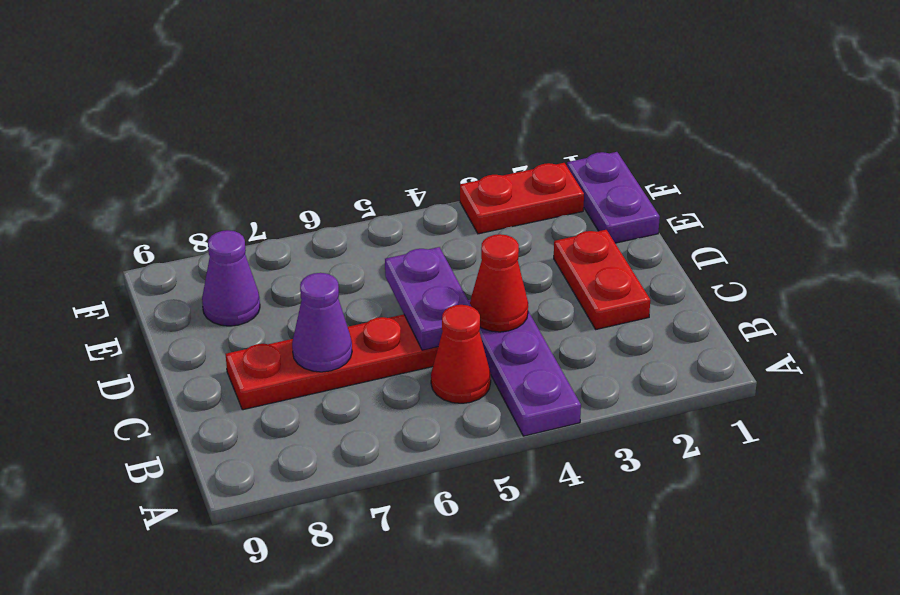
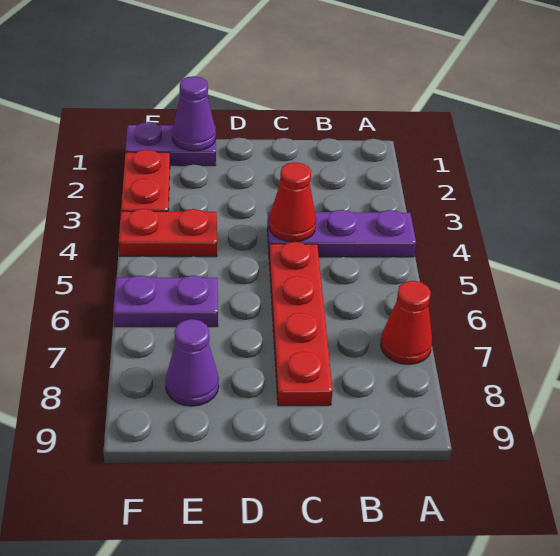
red 1x1 cone [431,305,491,403] -> red 1x1 cone moved to [381,281,432,364]
red 1x2 plate [554,230,650,329] -> red 1x2 plate moved to [119,209,217,257]
purple 1x2 plate [385,247,471,350] -> purple 1x2 plate moved to [113,276,218,327]
purple 1x1 cone [292,273,352,372] -> purple 1x1 cone moved to [172,76,216,151]

